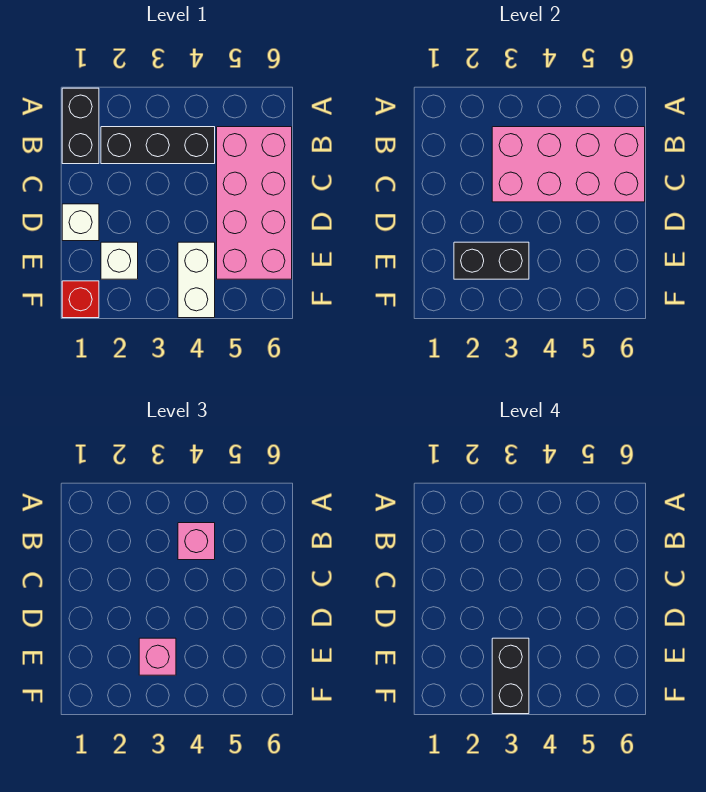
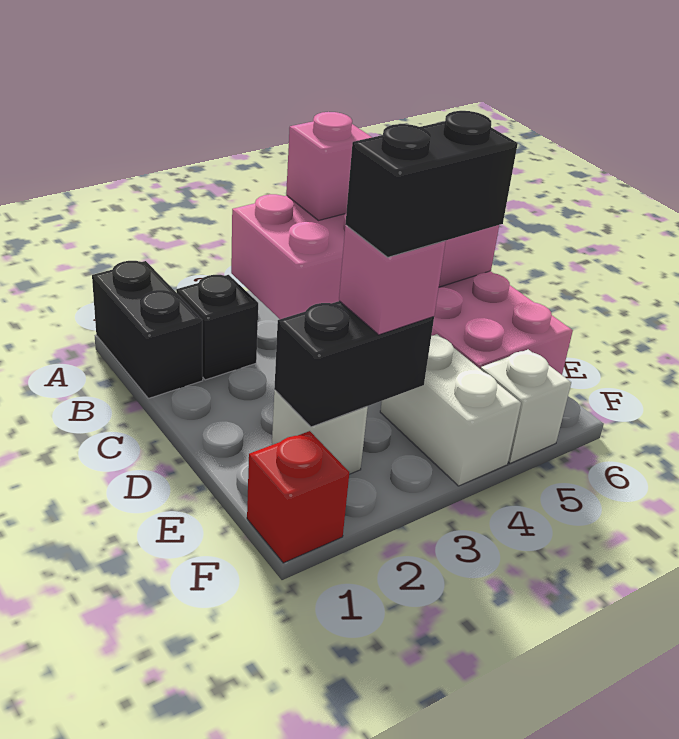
black 1x3 brick [101,127,215,164] -> black 1x1 brick [176,275,258,380]
white 1x1 brick [62,204,99,241] -> white 1x1 brick moved to [481,350,571,463]
black 1x2 brick [492,638,529,714] -> black 1x2 brick turned to [345,111,518,257]

